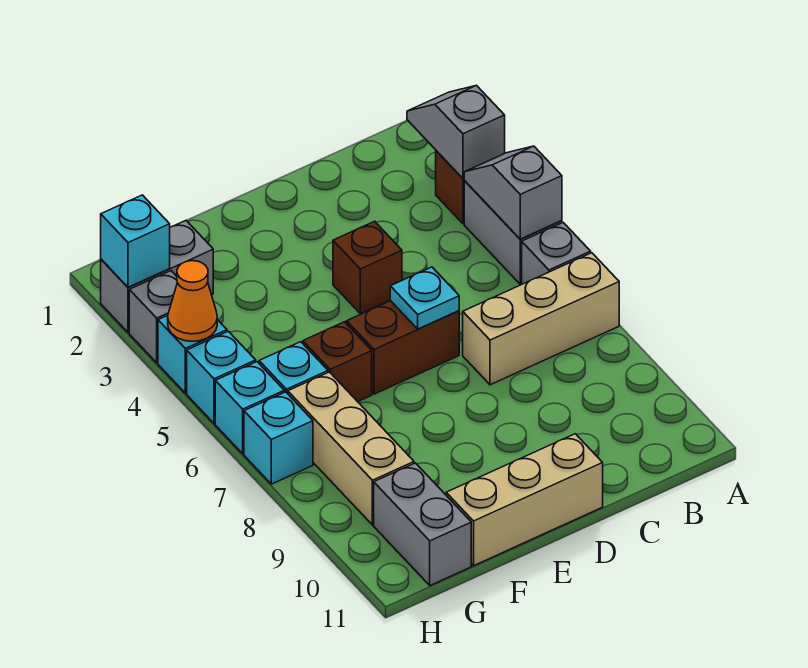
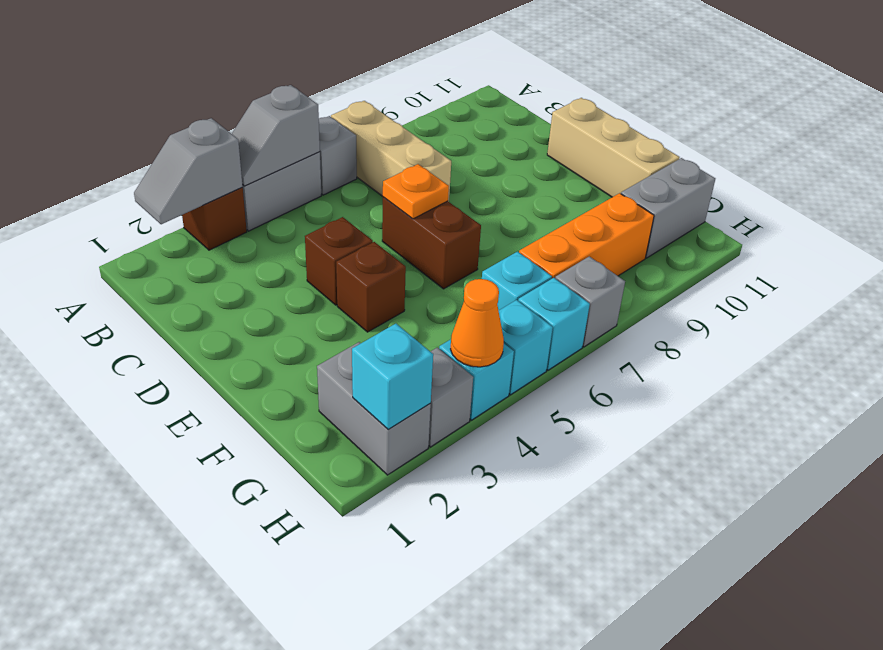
cyan 1x1 plate [390,267,459,329] -> orange 1x1 plate [383,164,449,219]
brown 1x1 brick [303,322,372,402] -> brown 1x1 brick moved to [336,242,406,332]
tan 1x3 brick [288,372,414,525] -> orange 1x3 brick [519,193,654,278]
cyan 1x1 brick [244,392,313,484] -> grey 1x1 brick [555,256,625,347]

